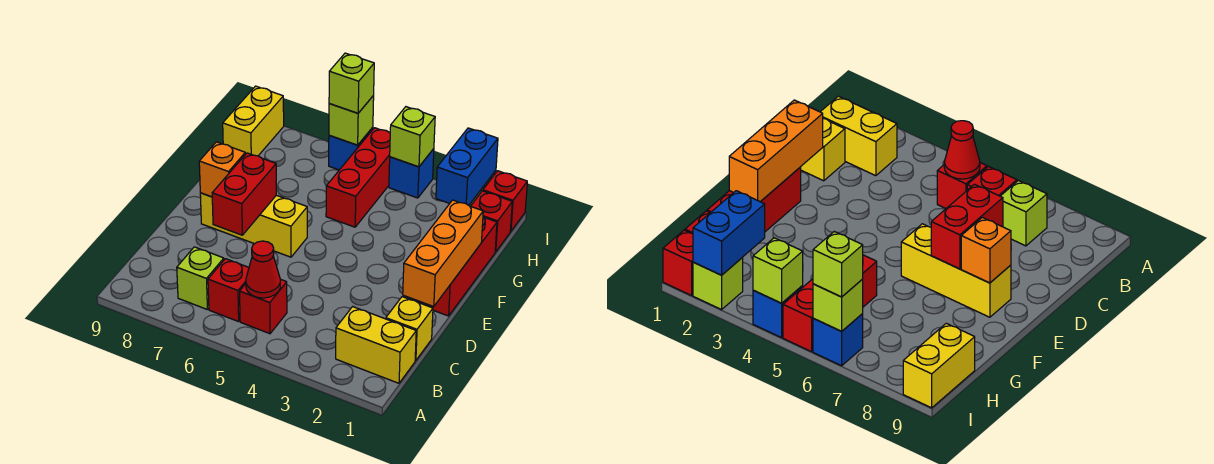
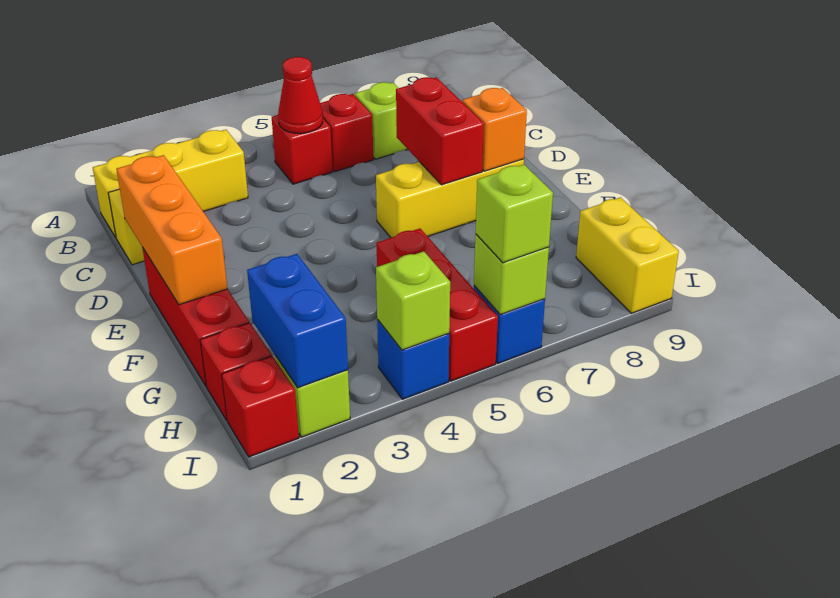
yellow 1x2 brick [336,307,416,383] -> yellow 1x3 brick [93,130,248,237]

